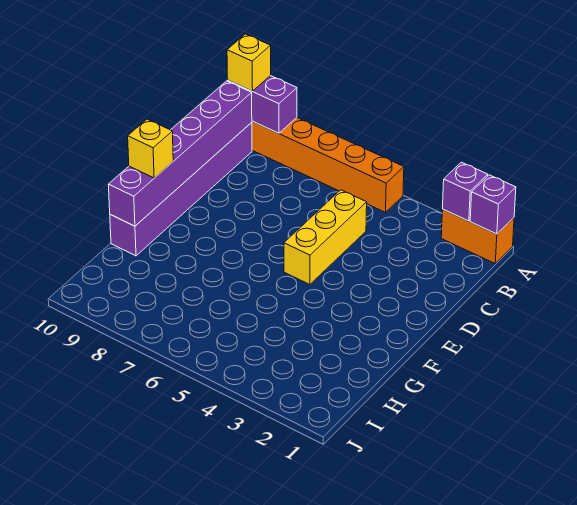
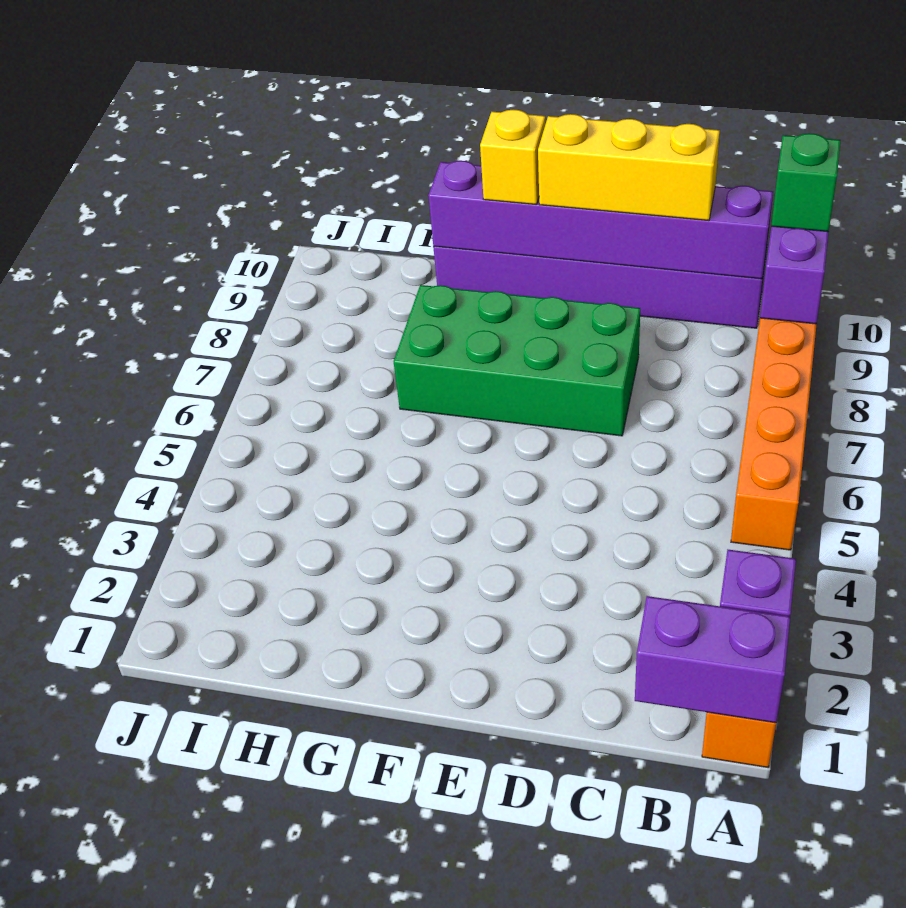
purple 1x1 brick [470,175,516,234] -> purple 1x2 brick [635,596,790,723]
yellow 1x1 brick [227,34,271,91] -> green 1x1 brick [771,133,841,232]
yellow 1x3 brick [284,190,367,285] -> yellow 1x3 brick moved to [538,114,720,221]
none -> green 2x4 brick [394,285,640,436]

